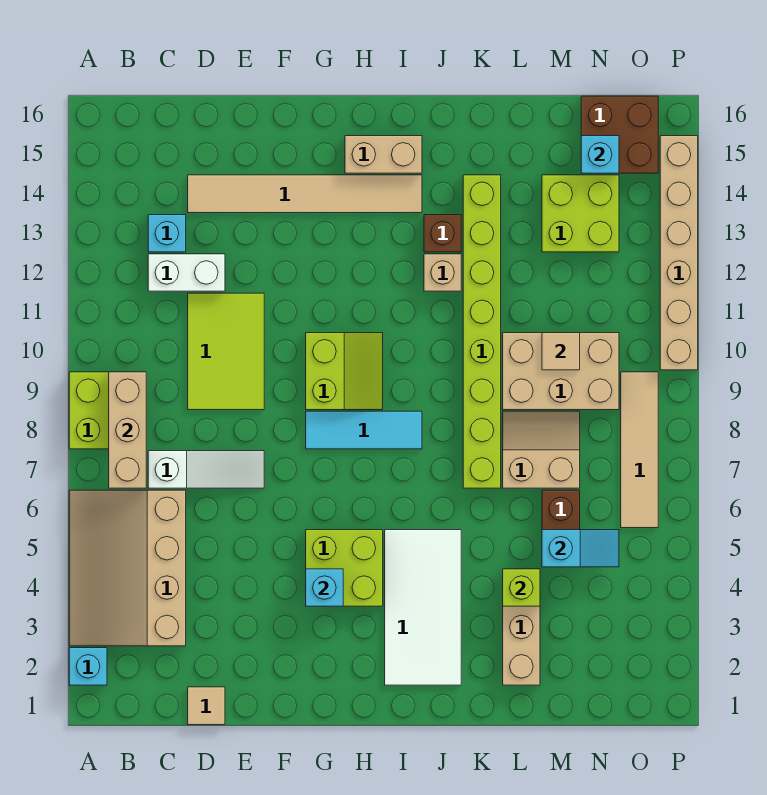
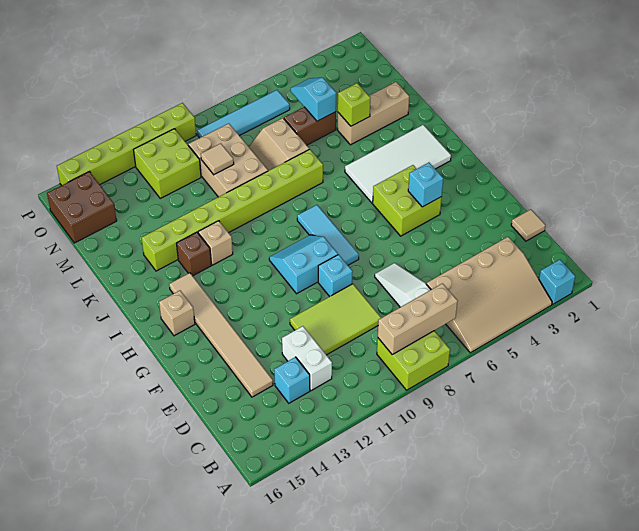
lime 2x2 slope [306,333,383,410] -> cyan 2x2 slope [269,235,338,294]
tan 1x2 brick [345,136,422,173] -> tan 1x1 brick [159,291,195,336]
lime 2x2 brick [542,175,619,252] -> lime 2x2 brick moved to [134,129,201,198]
cyan 1x1 brick [581,136,619,173] -> cyan 1x1 brick moved to [318,255,353,297]
tan 1x4 tile [621,372,658,528] -> cyan 1x4 tile [197,90,290,138]
tan 1x6 brick [660,136,698,370] -> lime 1x6 brick [57,103,196,185]

